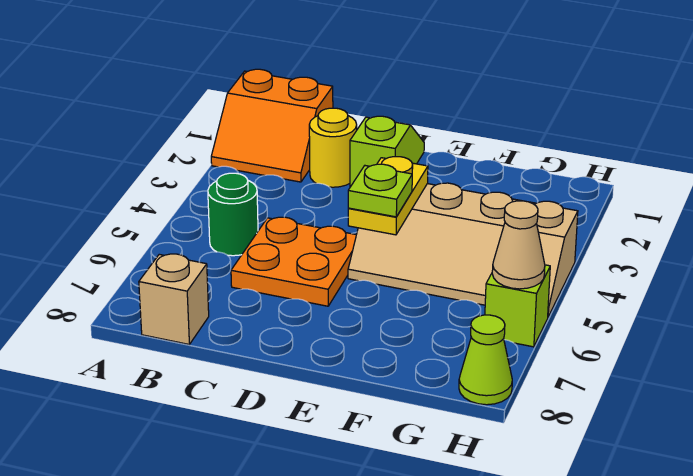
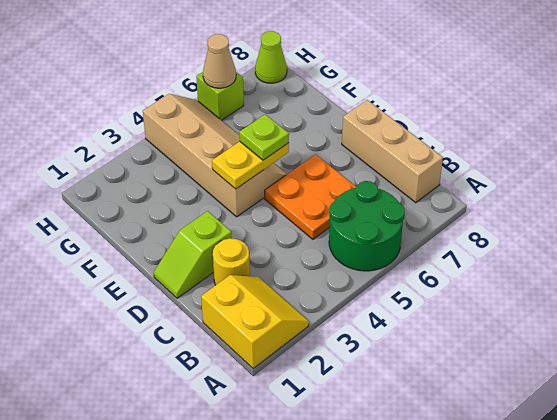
orange 2x2 slope [211,69,333,182] -> yellow 2x2 slope [201,275,309,369]
green 1x1 round brick [208,173,258,256] -> green 2x2 round brick [329,181,405,271]
tan 1x1 brick [139,254,209,344] -> tan 1x3 brick [342,100,443,203]

